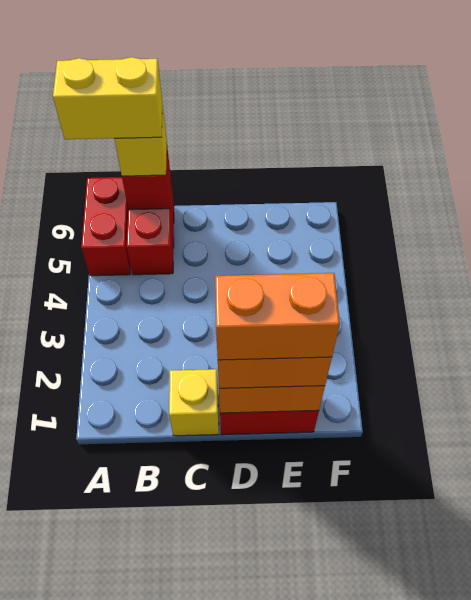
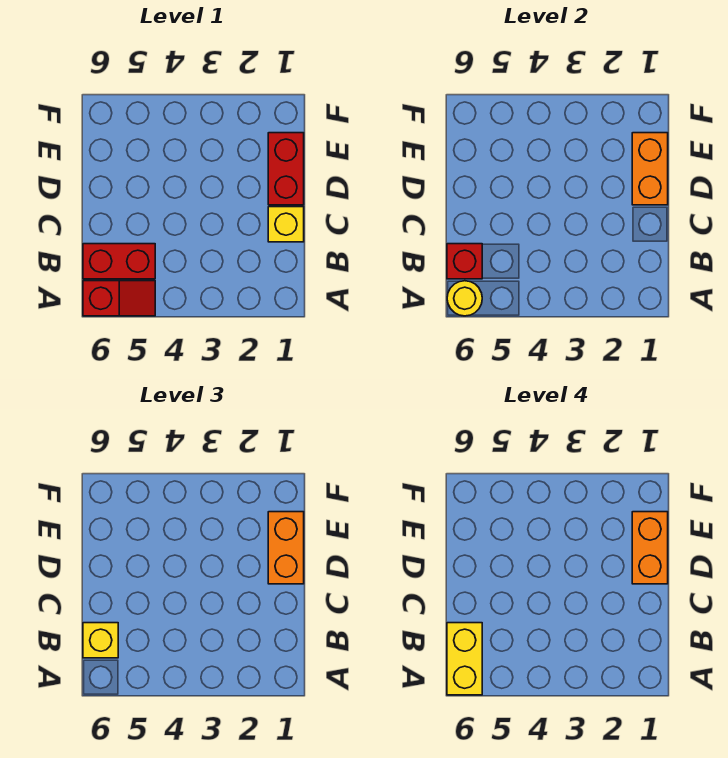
red 1x2 brick [81,177,131,276] -> red 1x2 slope [83,281,155,316]
none -> yellow 1x1 round brick [447,281,482,316]

